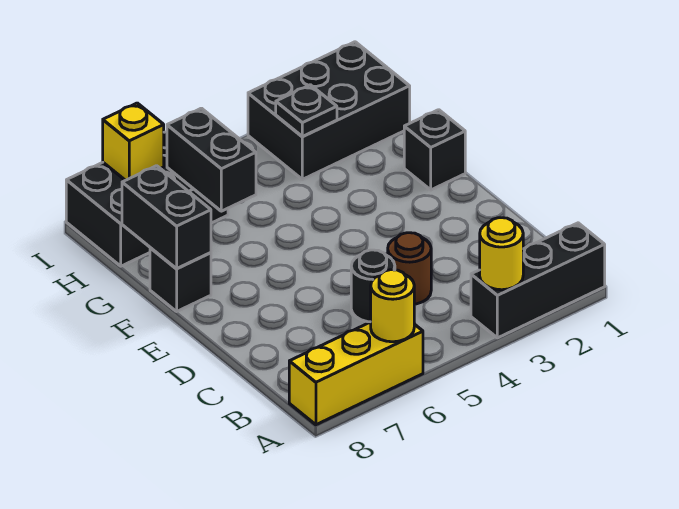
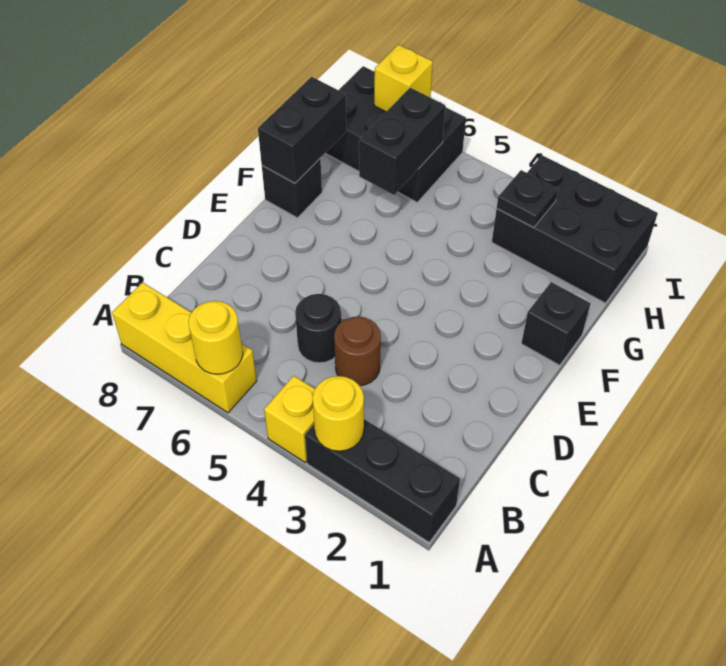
none -> yellow 1x1 brick [264,376,315,462]

